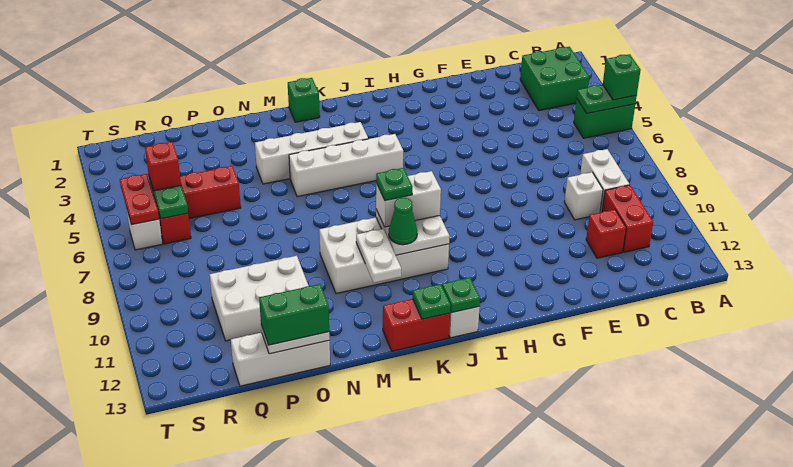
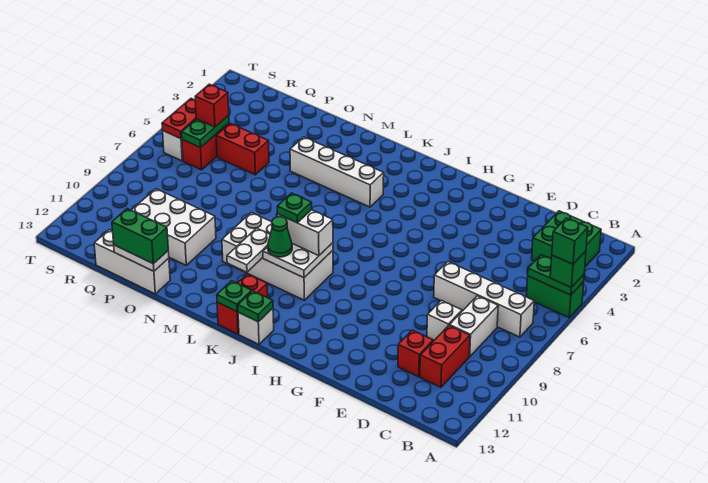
white 1x4 brick [289,134,403,197] -> white 1x4 brick moved to [434,262,534,337]
red 1x2 brick [383,299,450,351] -> red 1x2 brick turned to [217,274,268,334]
green 1x1 brick [288,78,320,122] -> green 1x1 brick moved to [552,218,588,264]

